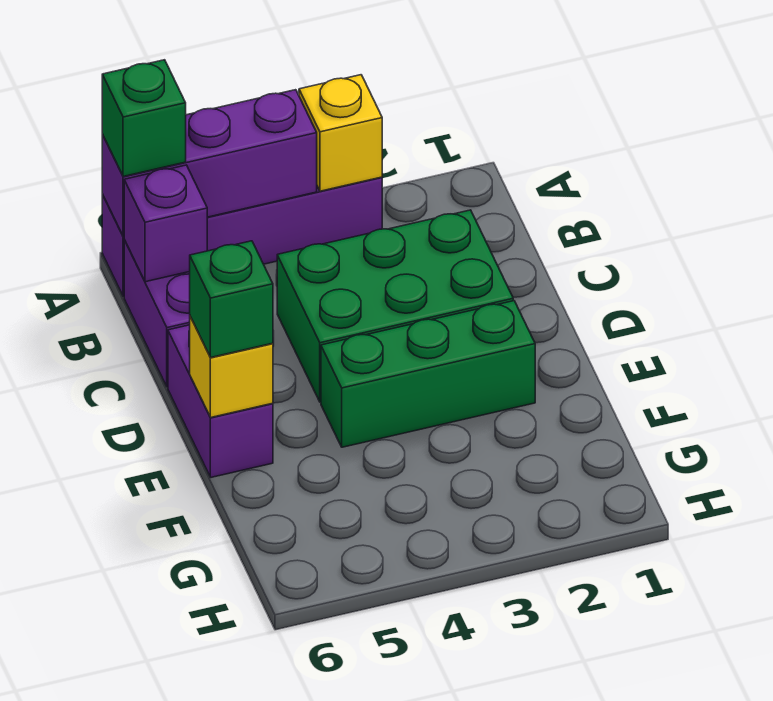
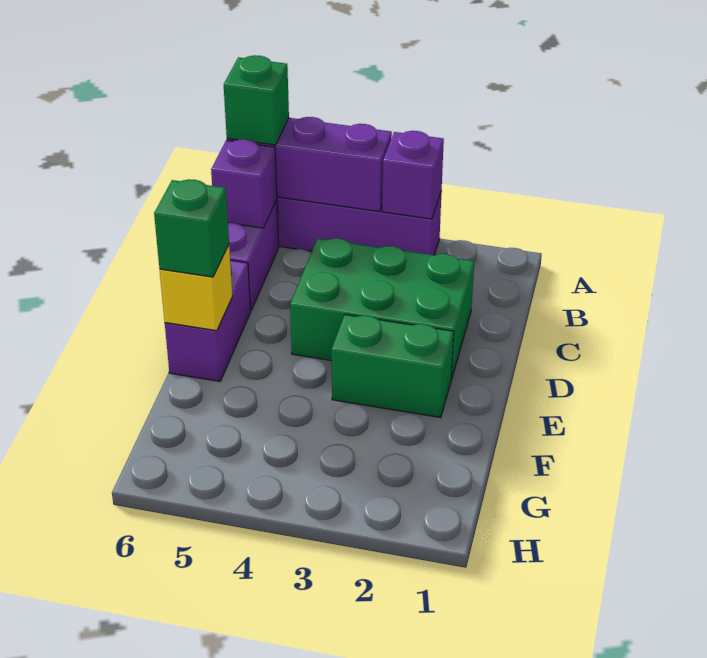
yellow 1x1 brick [299,75,382,191] -> purple 1x1 brick [382,131,444,219]
green 1x3 brick [321,301,535,447] -> green 1x2 brick [331,315,454,418]

